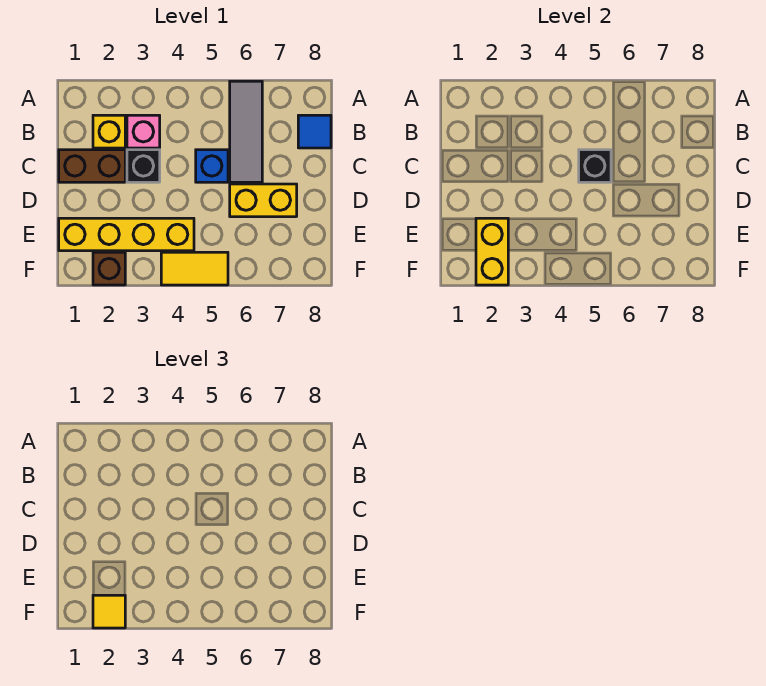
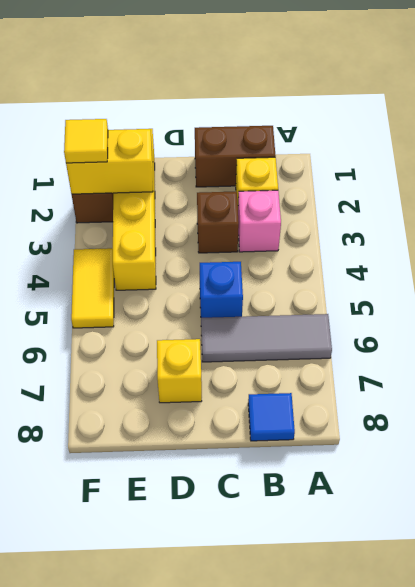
brown 1x2 brick [59,150,125,182] -> brown 1x2 brick turned to [195,126,275,187]
black 1x1 brick [127,150,160,182] -> brown 1x1 brick [197,192,239,253]
black 1x1 brick [579,150,611,182] -> none
yellow 1x2 brick [230,184,297,217] -> yellow 1x1 brick [157,339,202,403]

